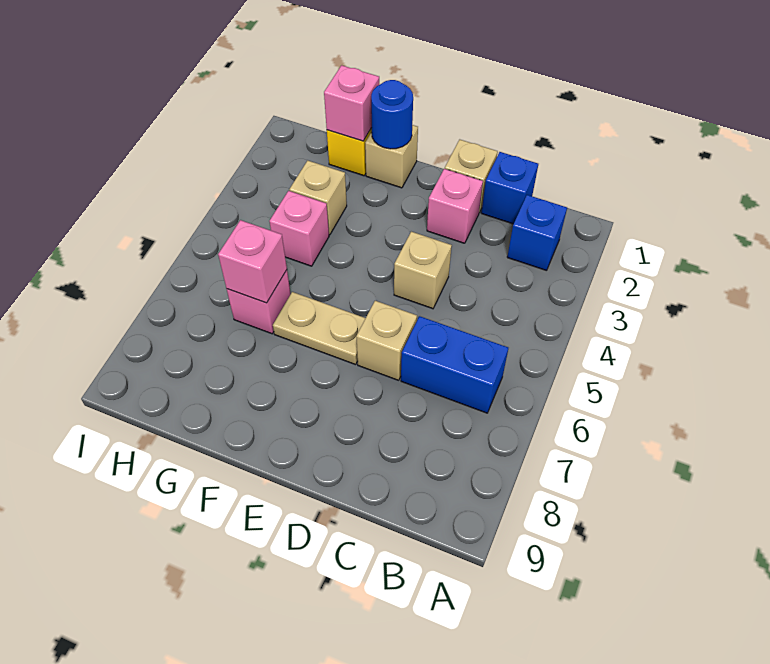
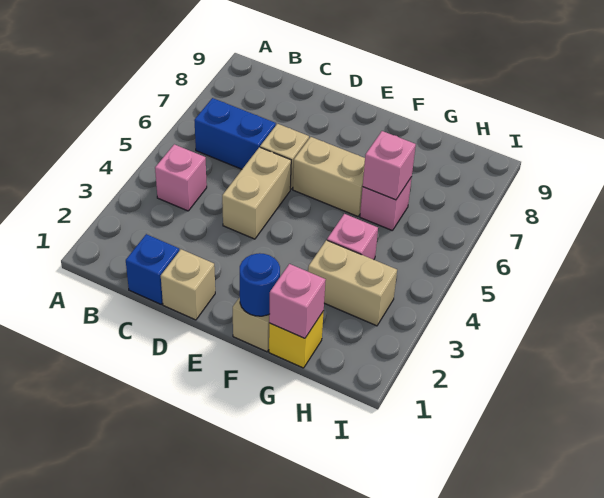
blue 1x1 brick [507,195,567,271] -> none
pink 1x1 brick [427,169,483,243] -> pink 1x1 brick moved to [155,144,207,211]
tan 1x1 brick [394,232,452,309] -> tan 1x2 brick [222,147,291,239]
tan 1x2 plate [273,292,366,365] -> tan 1x2 brick [293,137,365,216]
tan 1x1 brick [289,161,347,235] -> tan 1x2 brick [308,240,397,326]

